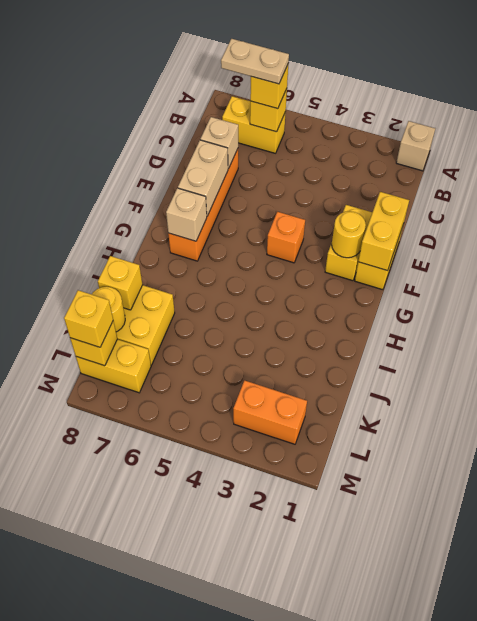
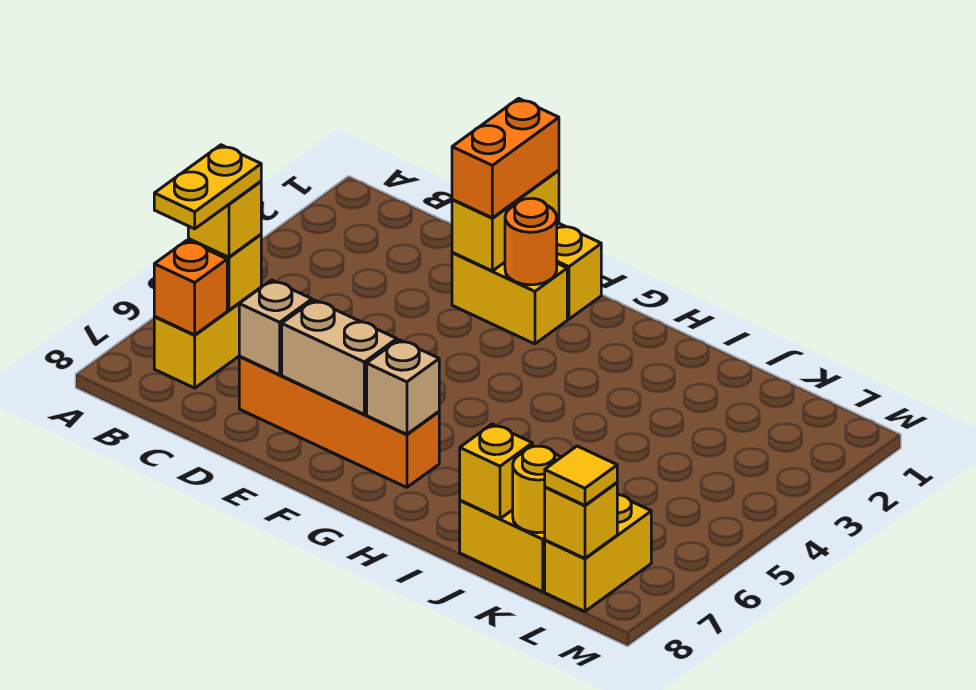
tan 1x1 brick [396,121,435,171] -> none
tan 1x2 plate [221,39,289,84] -> yellow 1x2 plate [154,145,261,229]
yellow 1x2 brick [358,192,409,271] -> yellow 1x2 brick turned to [452,170,559,271]
yellow 1x1 round brick [332,211,366,258] -> orange 1x1 round brick [505,198,557,285]
orange 1x1 brick [267,212,305,263] -> orange 1x1 brick moved to [154,240,227,335]
orange 1x2 brick [233,380,307,444] -> orange 1x2 brick moved to [452,98,559,218]
yellow 1x1 brick [64,290,113,347] -> yellow 1x1 tile [545,446,617,505]

